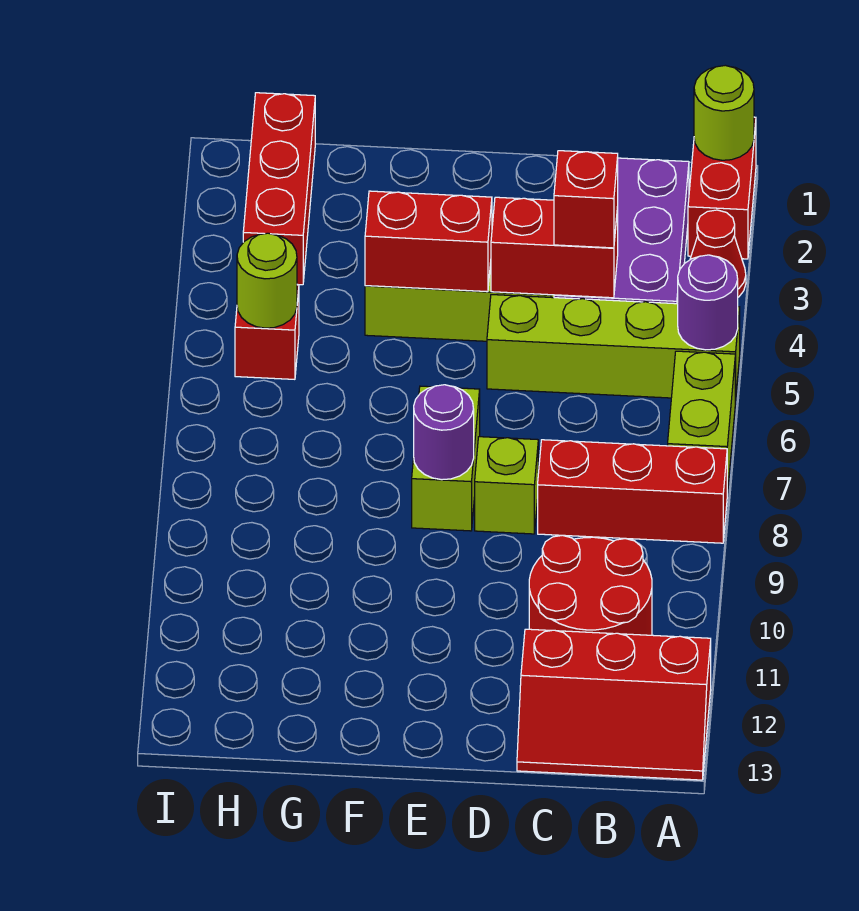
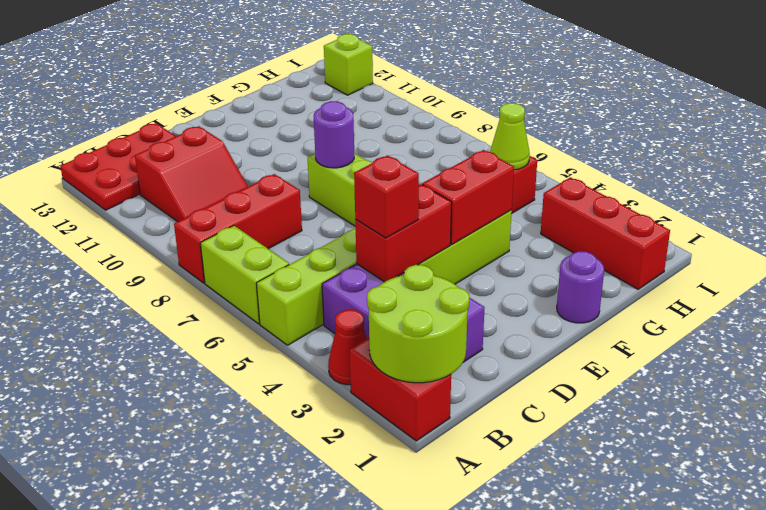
lime 1x1 round brick [694,65,754,160] -> lime 2x2 round brick [367,265,469,383]
purple 1x1 round brick [678,255,738,350] -> purple 1x1 round brick moved to [557,251,604,323]
red 2x3 slope [517,629,711,780] -> red 2x3 plate [60,123,176,210]
red 2x2 round brick [529,535,652,635] -> red 2x2 slope [135,126,248,222]
lime 1x1 brick [475,437,538,534] -> lime 1x1 brick moved to [324,34,373,95]
lime 1x1 round brick [237,233,297,328] -> lime 1x1 cone [490,103,530,170]

